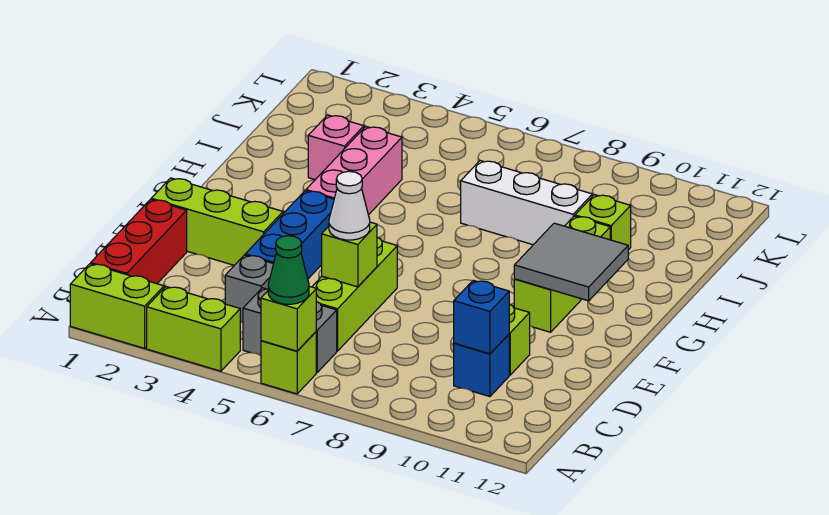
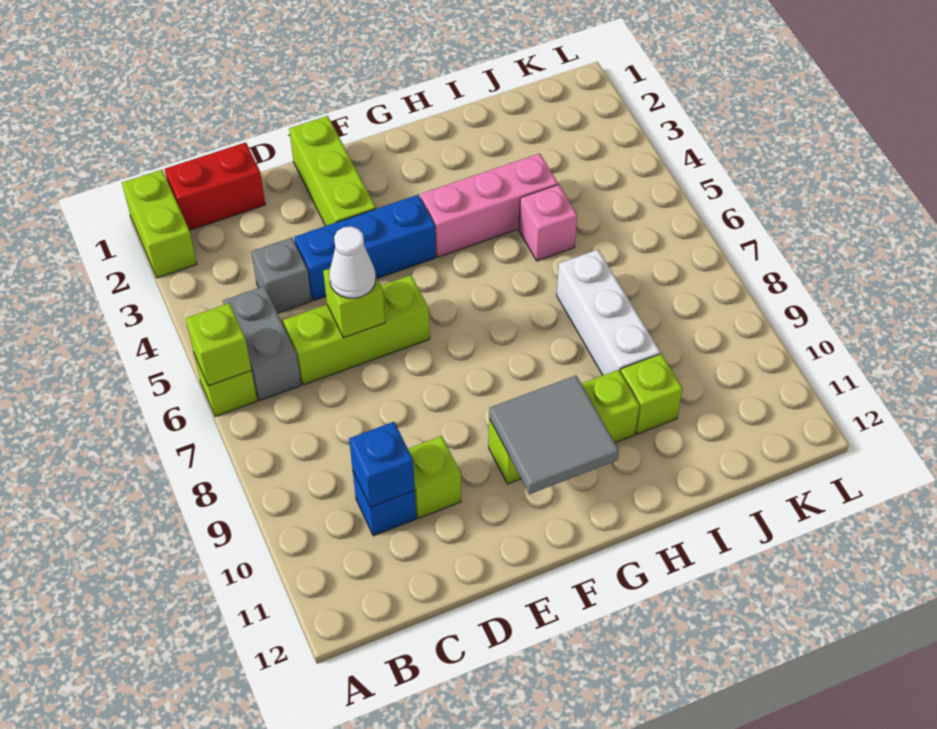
lime 1x2 brick [147,287,240,371] -> none
green 1x1 cone [268,236,309,304] -> none
red 1x3 brick [91,199,187,284] -> red 1x2 brick [164,142,265,230]
pink 1x1 brick [308,115,364,180] -> pink 1x1 brick moved to [519,185,577,261]

